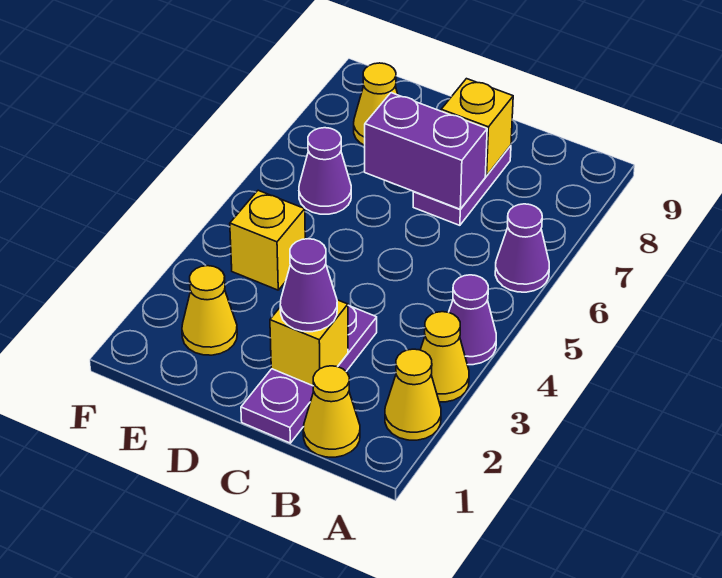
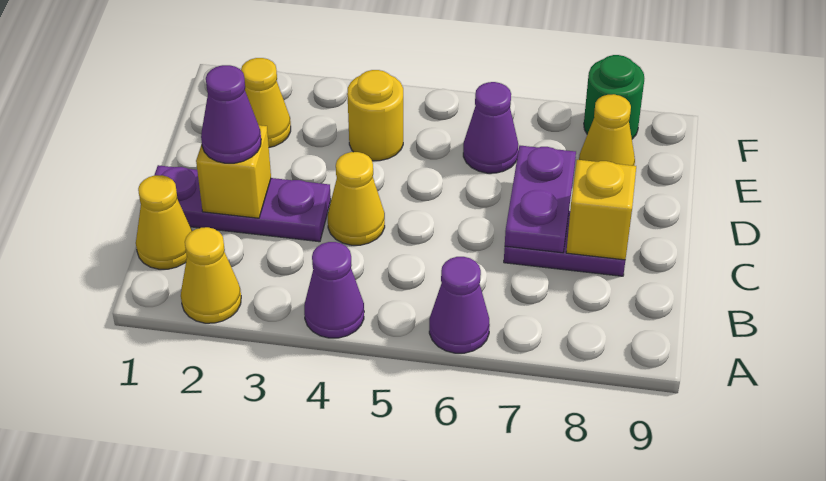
yellow 1x1 cone [420,312,469,402] -> yellow 1x1 cone moved to [328,152,385,245]
purple 1x2 brick [365,93,487,209] -> purple 1x2 plate [505,146,576,253]
yellow 1x1 brick [230,190,305,290] -> yellow 1x1 round brick [347,70,403,161]
none -> green 1x1 round brick [584,55,644,139]

